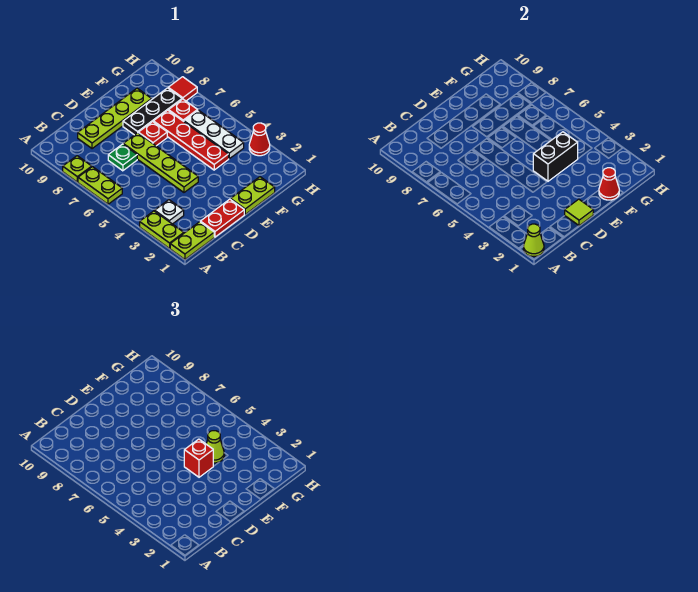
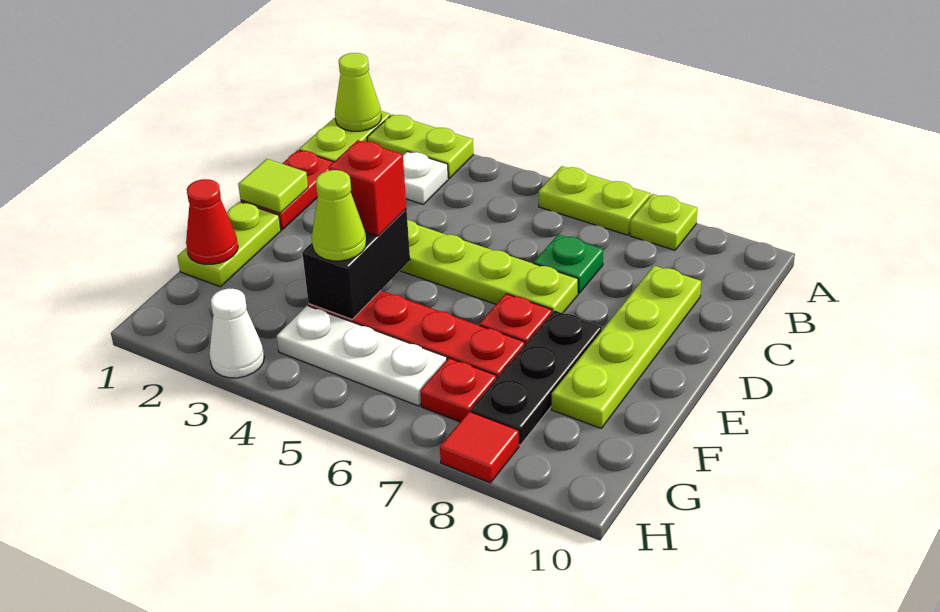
red 1x1 cone [249,123,270,156] -> white 1x1 cone [209,289,264,378]

